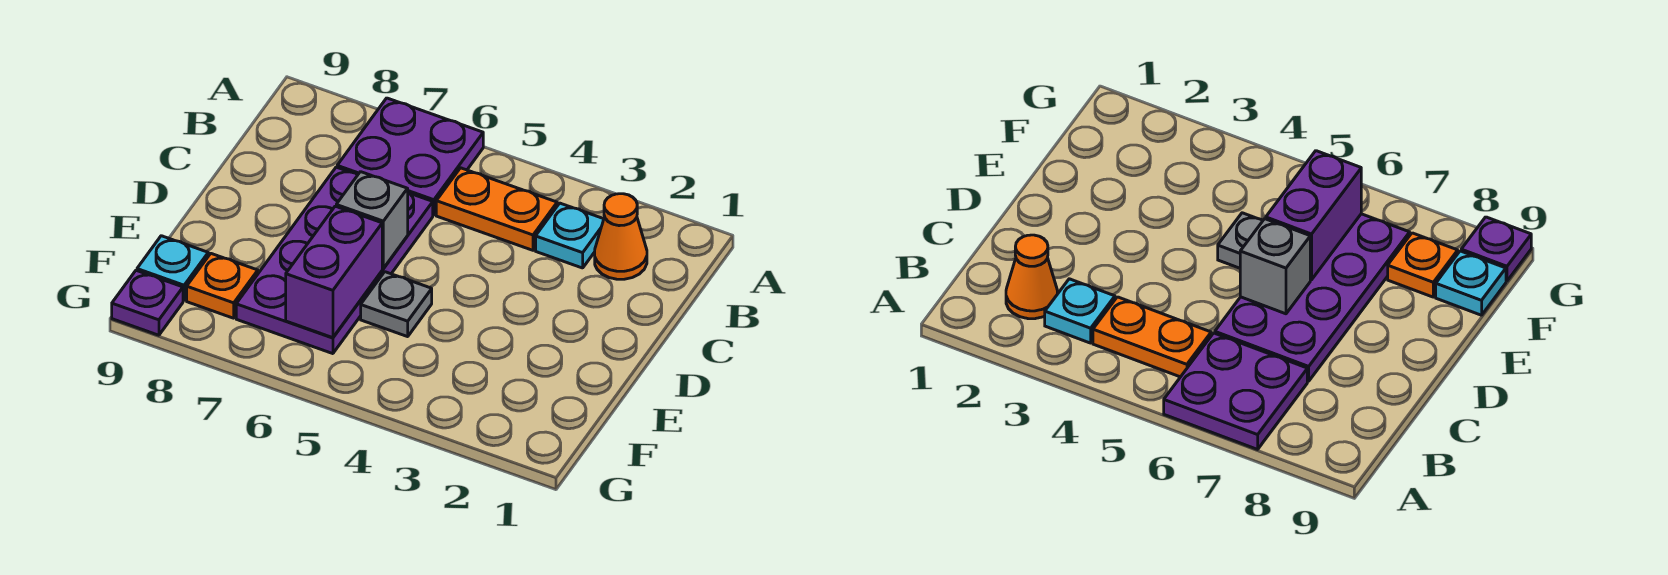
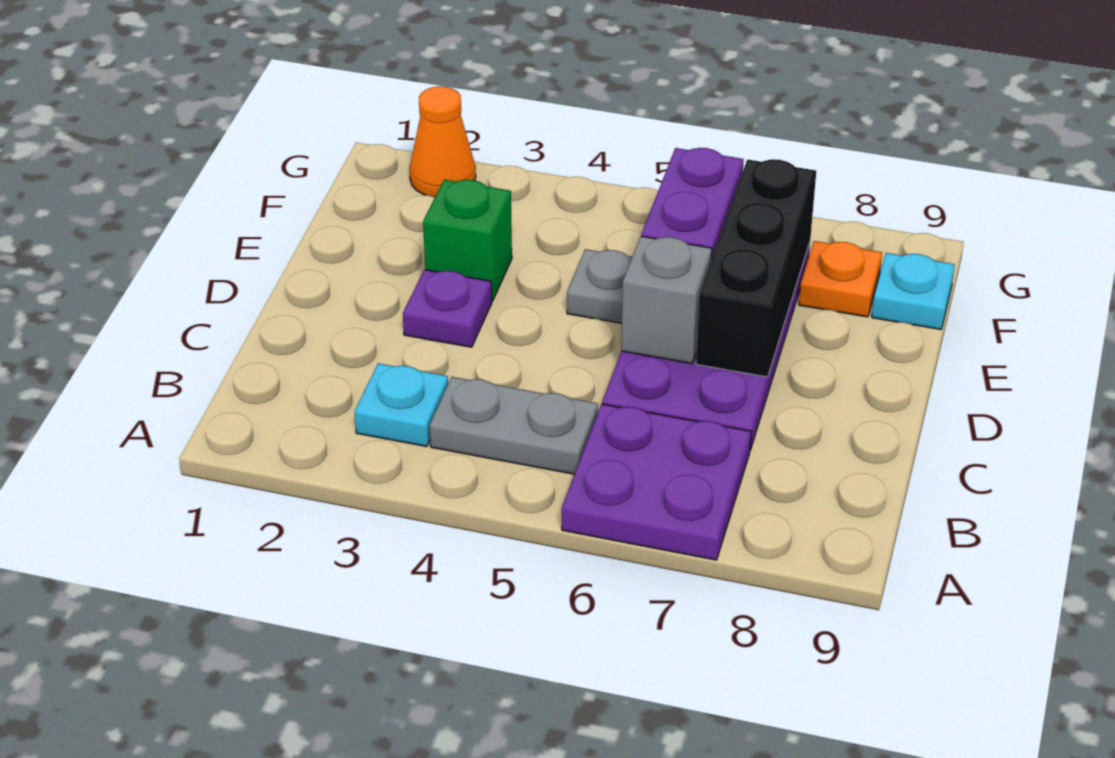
orange 1x1 cone [595,194,647,279] -> orange 1x1 cone moved to [410,86,476,197]
orange 1x2 plate [436,168,557,250] -> grey 1x2 plate [430,377,598,474]
none -> black 1x3 brick [696,159,816,377]
none -> green 1x1 brick [423,180,512,301]
purple 1x1 plate [112,270,183,335] -> purple 1x1 plate moved to [403,270,492,347]

